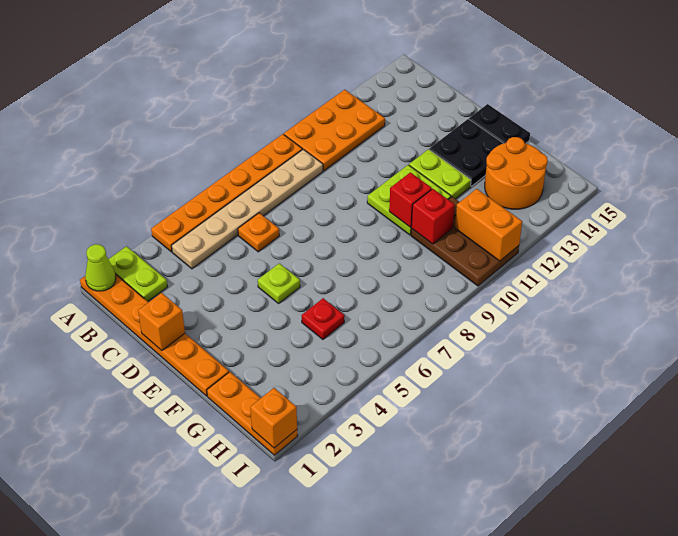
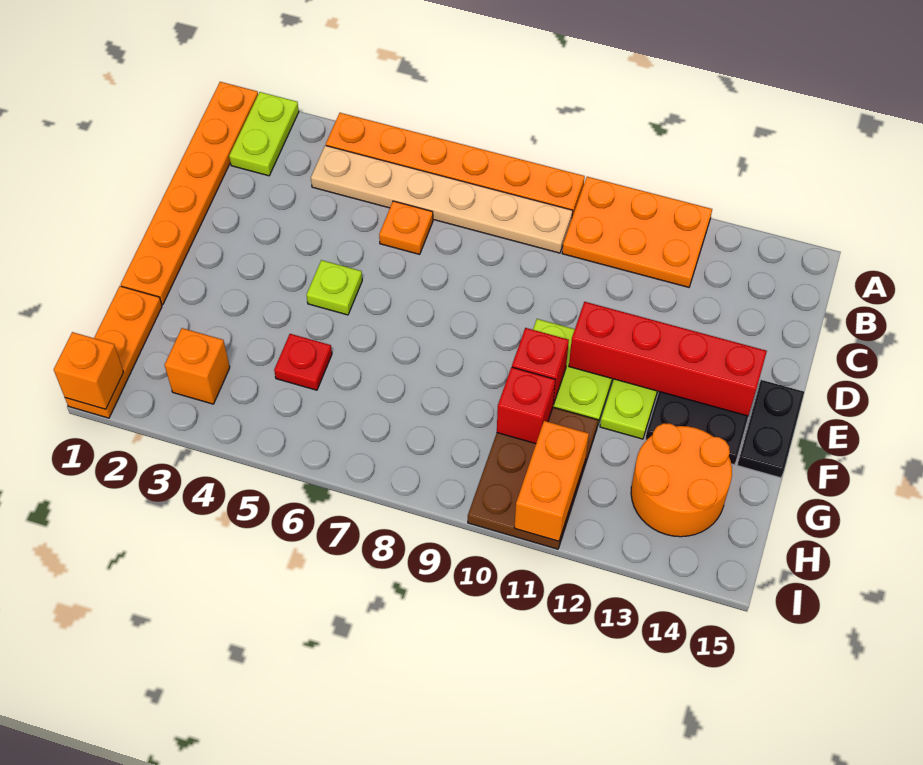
lime 1x1 cone [85,244,116,291] -> none
orange 1x1 brick [138,293,185,350] -> orange 1x1 brick moved to [165,328,230,404]
none -> red 1x4 brick [569,302,767,416]

